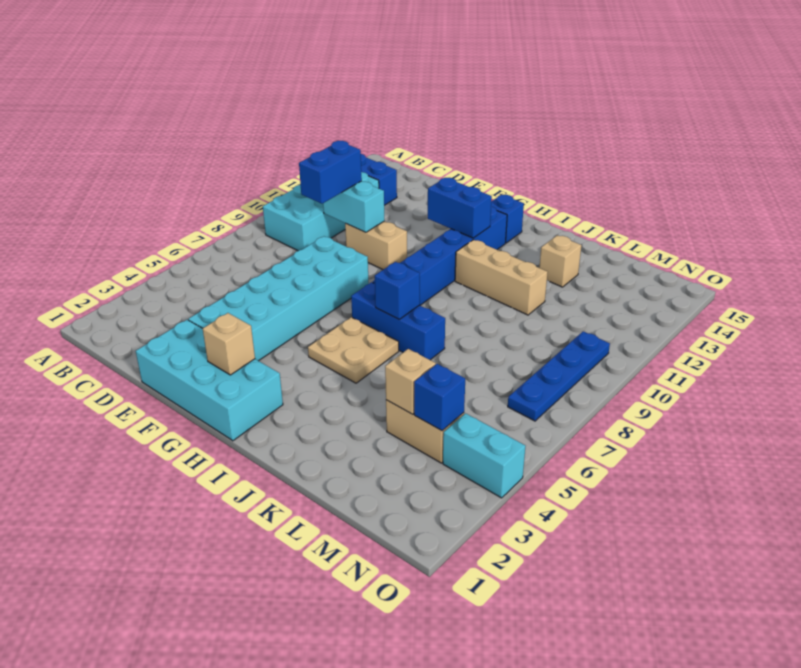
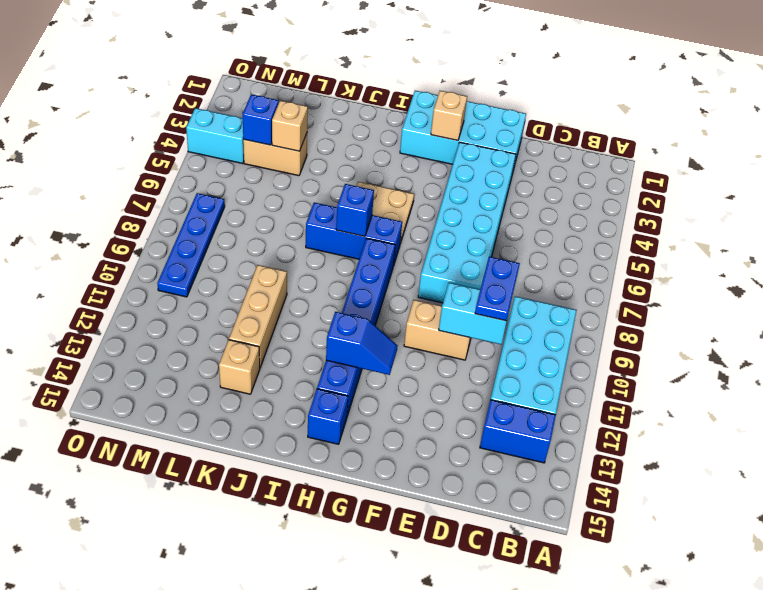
blue 1x2 brick [299,141,362,204] -> blue 1x2 plate [475,257,520,321]
blue 1x2 brick [428,178,492,238] -> blue 1x2 slope [326,312,398,375]
tan 1x3 brick [455,240,548,315] -> tan 1x3 brick turned to [229,265,287,367]

